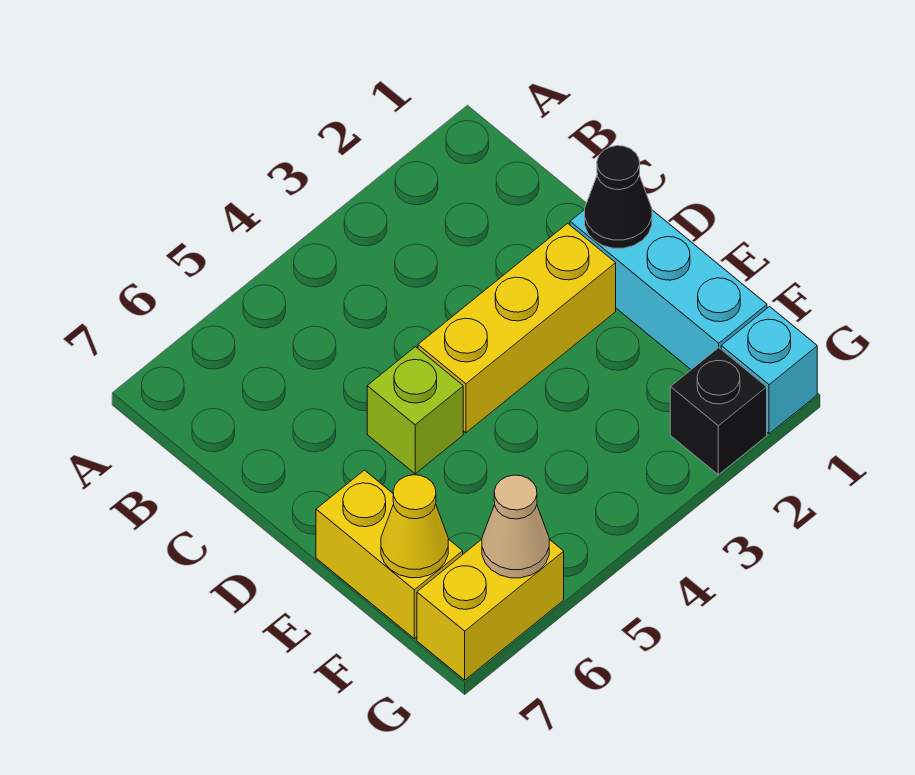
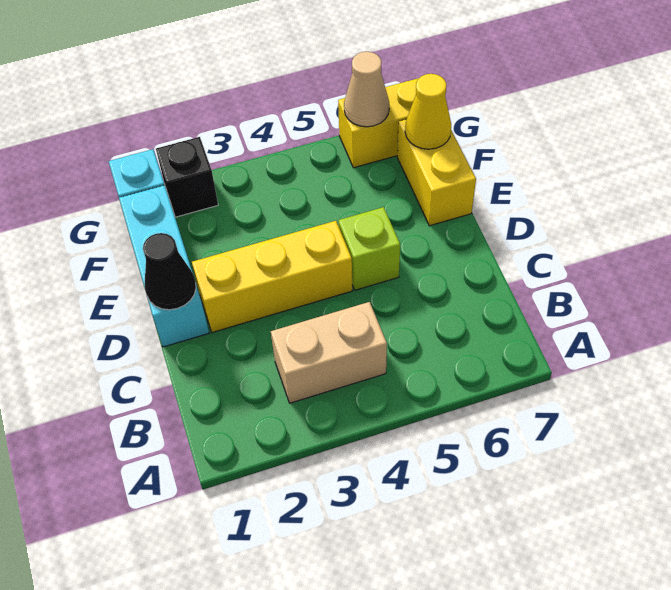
none -> tan 1x2 brick [271,302,387,403]

